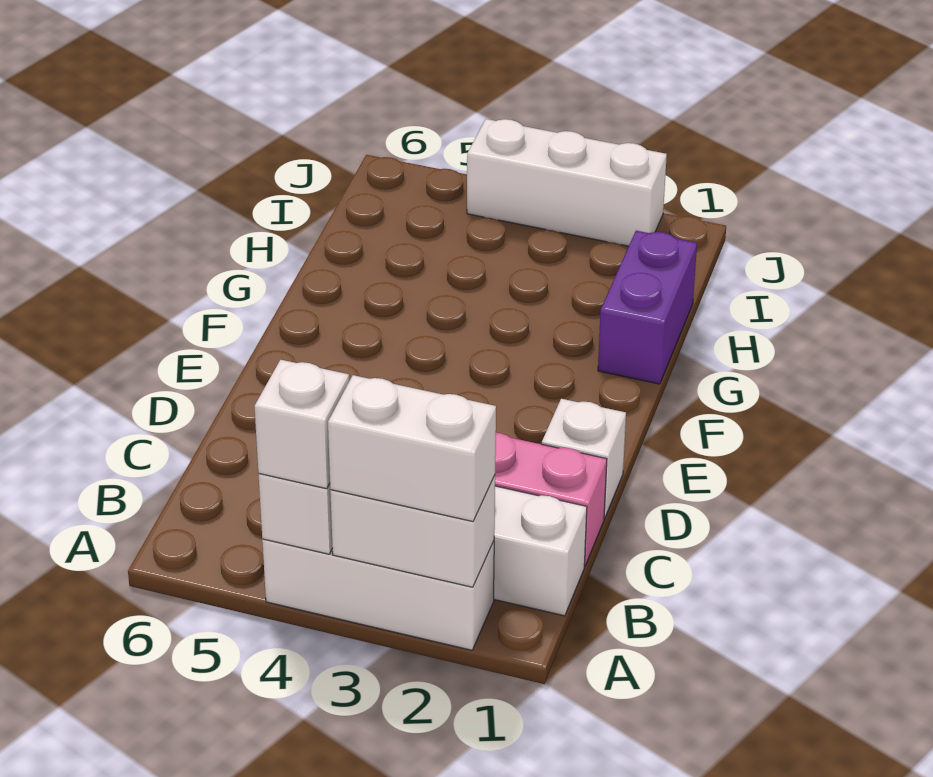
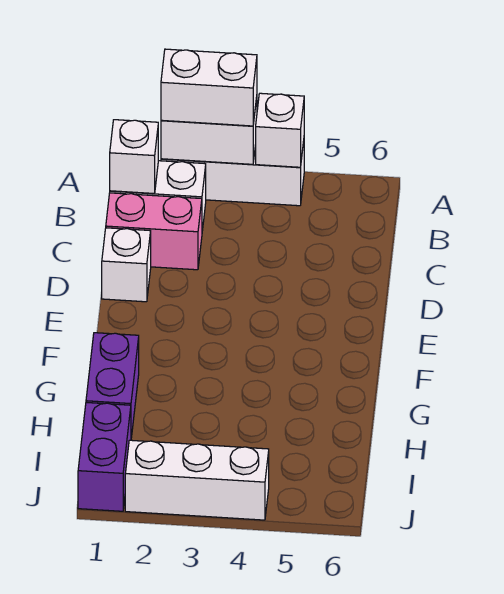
white 1x1 brick [254,360,349,489] -> white 1x1 brick moved to [110,120,158,193]
none -> purple 1x2 brick [78,402,131,511]

